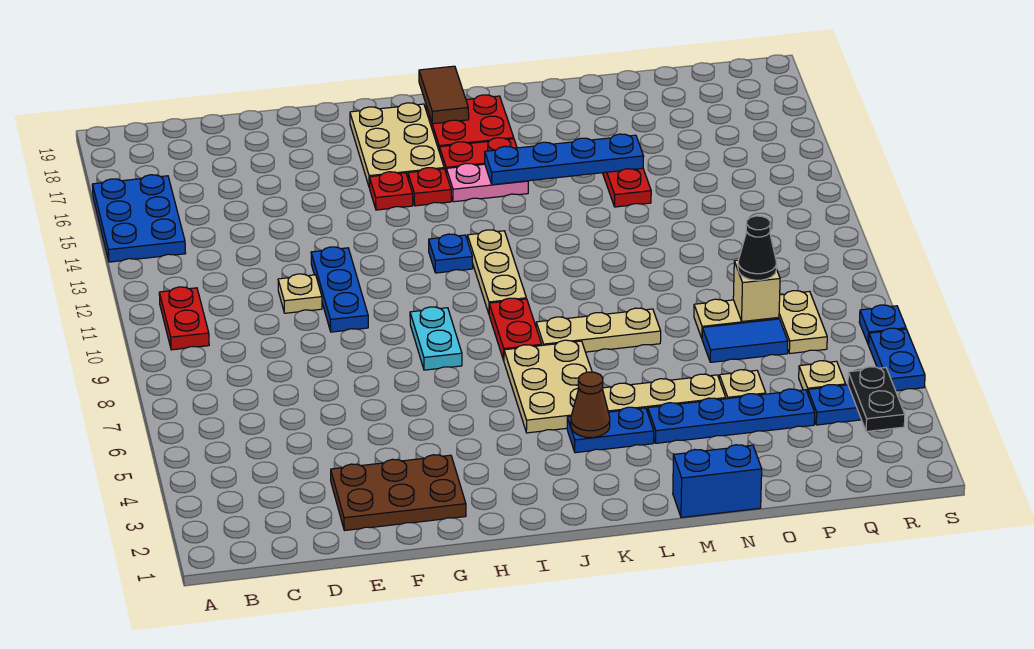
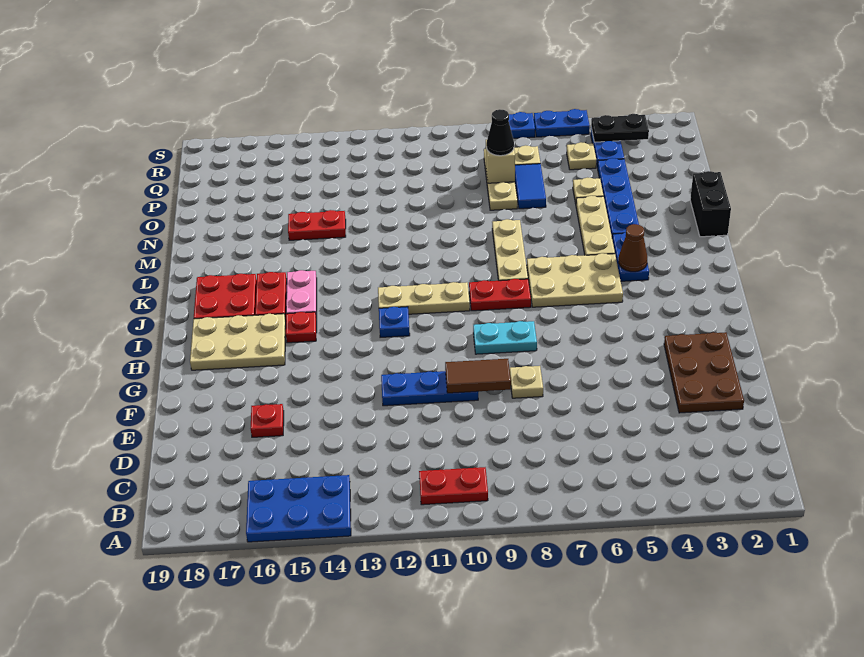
tan 1x1 plate [278,274,322,313] -> tan 1x1 plate moved to [510,366,543,398]
red 1x1 plate [369,172,413,210] -> red 1x1 plate moved to [250,404,284,437]
brown 1x2 tile [419,66,469,124] -> brown 1x2 tile moved to [445,359,511,393]
blue 1x4 plate [485,134,644,185] -> none
blue 1x2 brick [673,445,762,518] -> black 1x2 brick [690,171,731,237]

